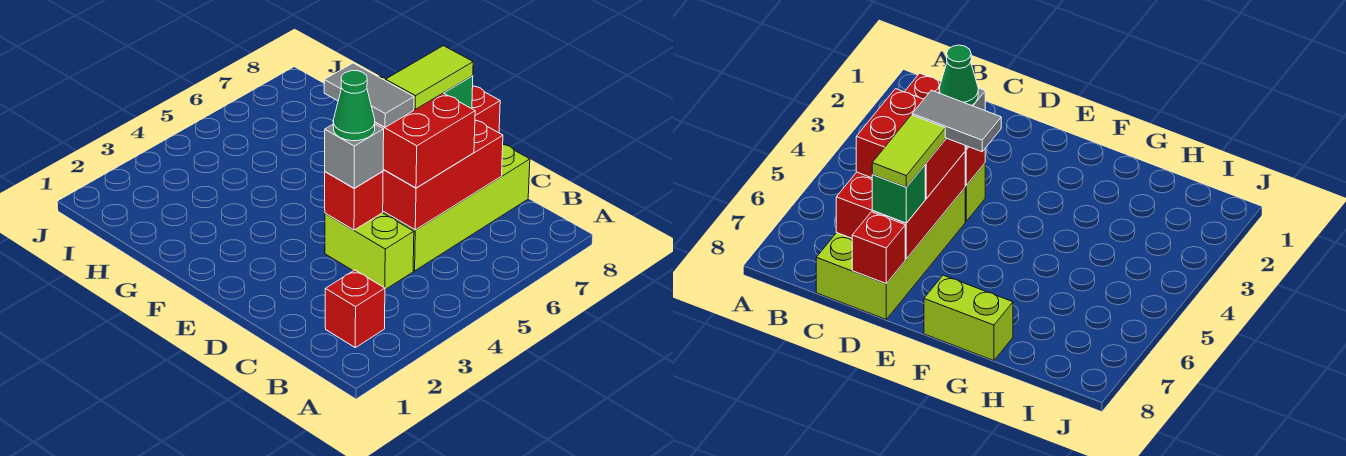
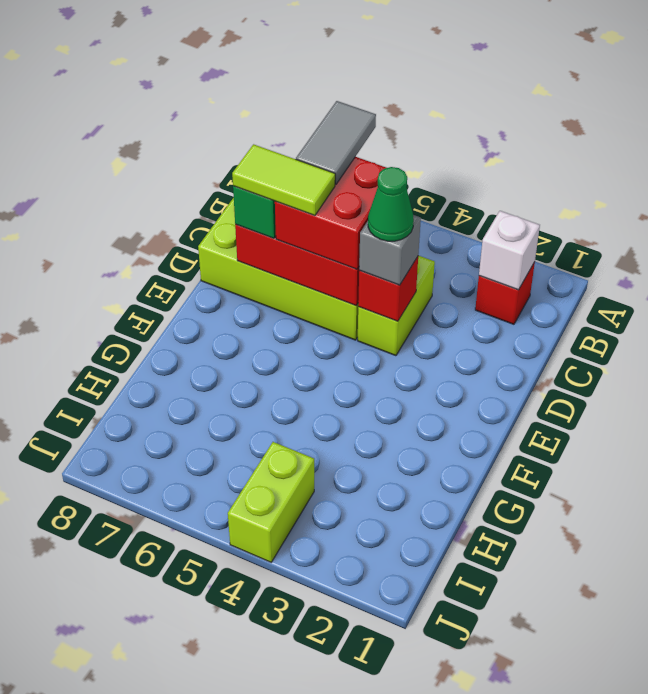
none -> white 1x1 brick [479,211,540,290]
grey 1x2 tile [324,63,414,127] -> grey 1x2 tile moved to [296,101,376,185]
red 1x1 brick [472,86,500,133] -> none
lime 1x2 brick [924,275,1013,361] -> lime 1x2 brick moved to [228,442,314,562]

